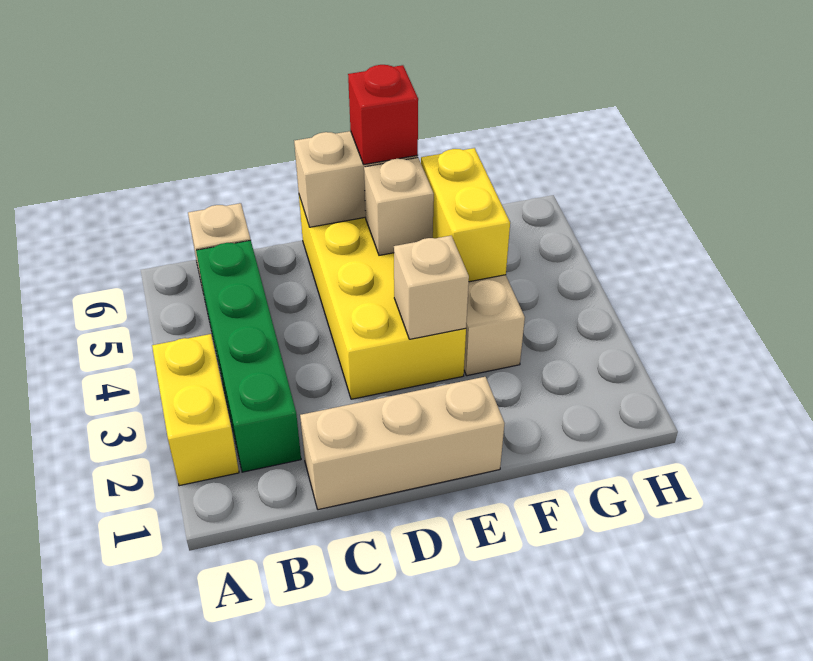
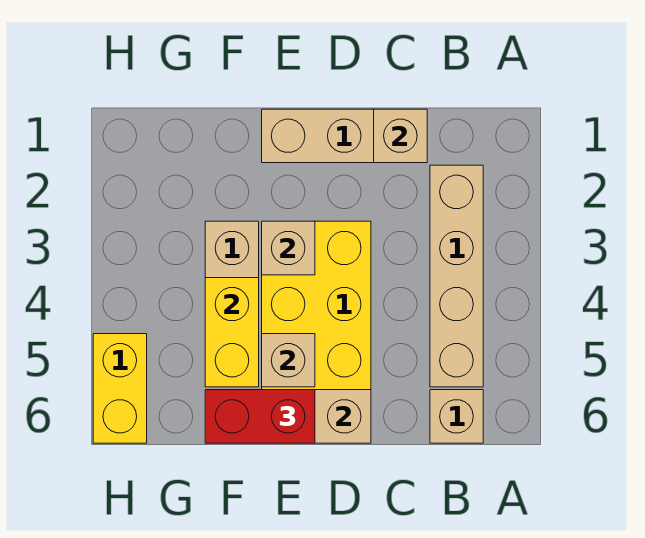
yellow 1x2 brick [152,334,239,486] -> yellow 1x2 brick moved to [93,334,147,443]
green 1x4 brick [196,240,301,472] -> tan 1x4 brick [430,165,483,387]
none -> tan 1x1 brick [374,109,427,163]
red 1x1 brick [348,65,418,164] -> red 1x2 brick [205,390,315,443]

